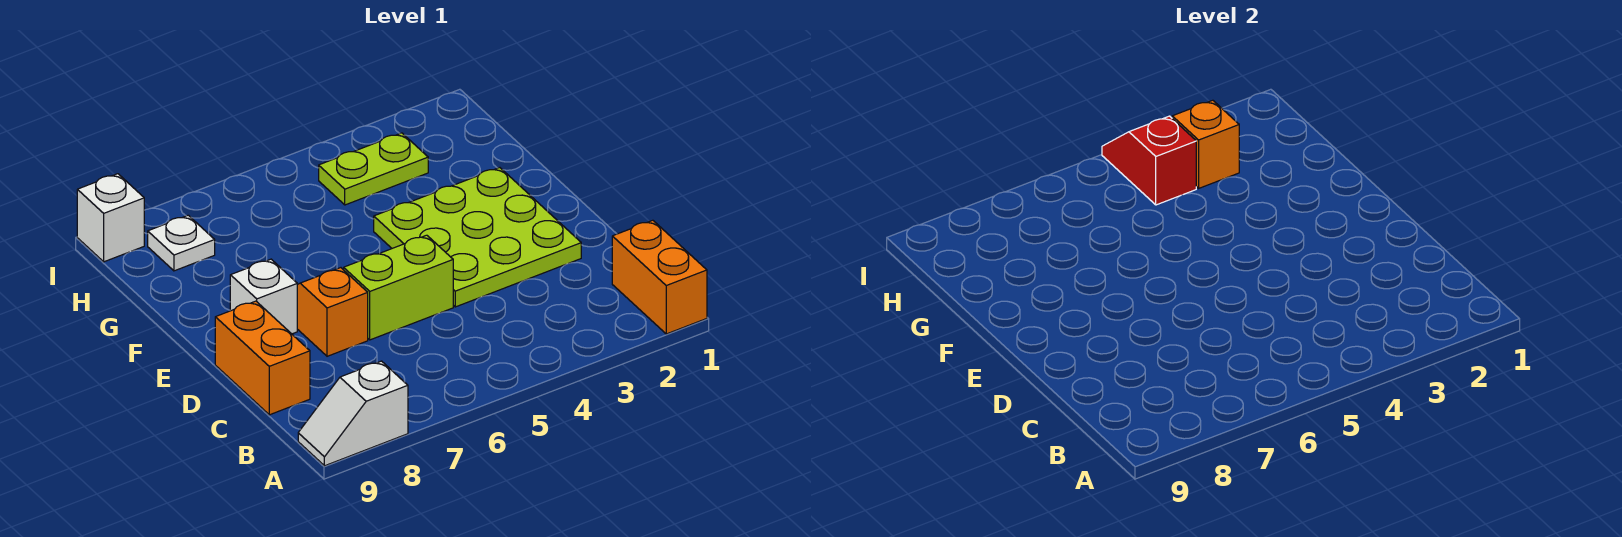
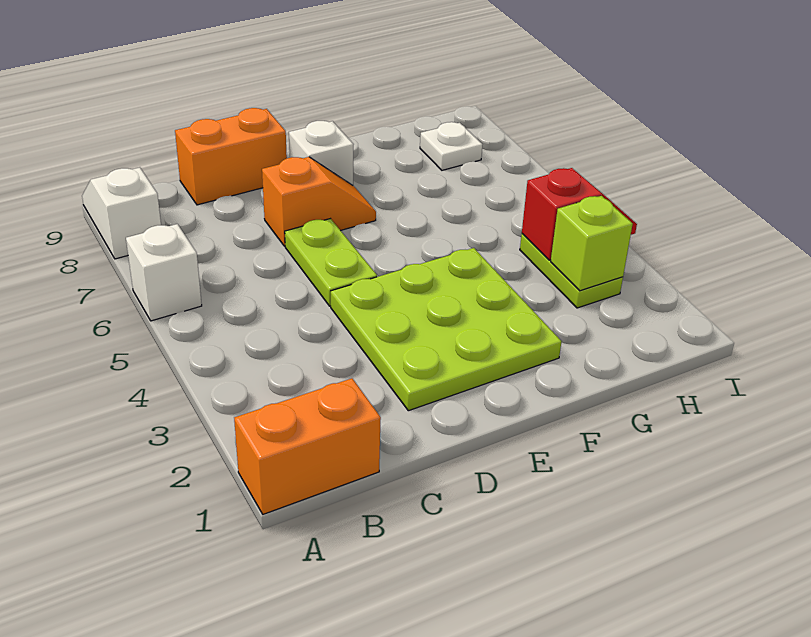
lime 1x2 brick [344,235,453,340] -> lime 1x2 plate [285,219,377,306]
orange 1x1 brick [1172,100,1239,188] -> lime 1x1 brick [551,196,633,291]
white 1x1 brick [77,174,144,262] -> white 1x1 brick moved to [126,224,202,321]

